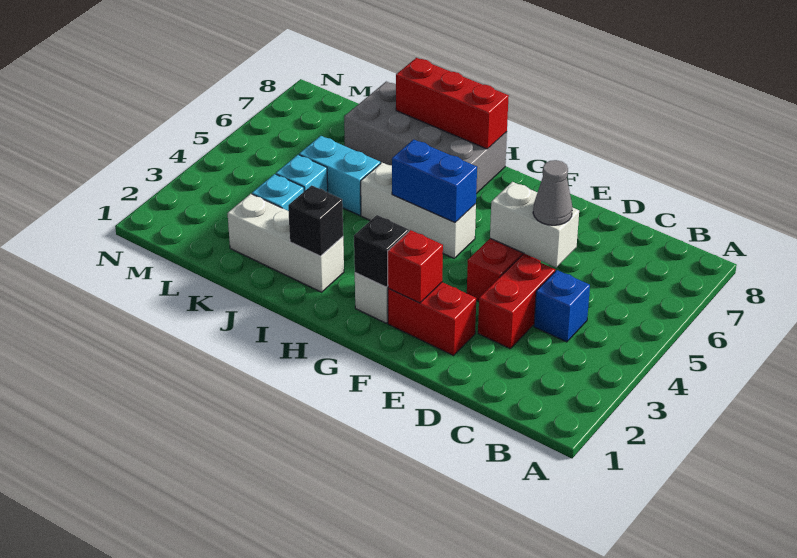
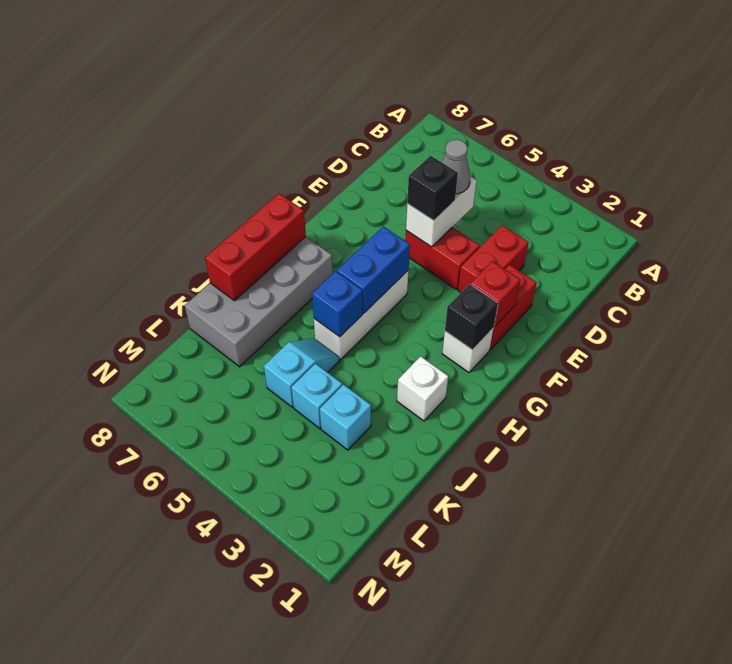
blue 1x1 brick [534,270,590,342] -> blue 1x1 brick moved to [312,271,363,337]
red 1x2 brick [478,255,555,348] -> red 1x2 brick turned to [458,225,529,292]
white 1x3 brick [228,194,344,292] -> white 1x1 brick [397,356,448,421]
black 1x1 brick [288,185,343,256] -> black 1x1 brick moved to [407,156,458,221]
cyan 1x2 brick [299,136,381,215] -> cyan 1x2 slope [264,338,339,407]

